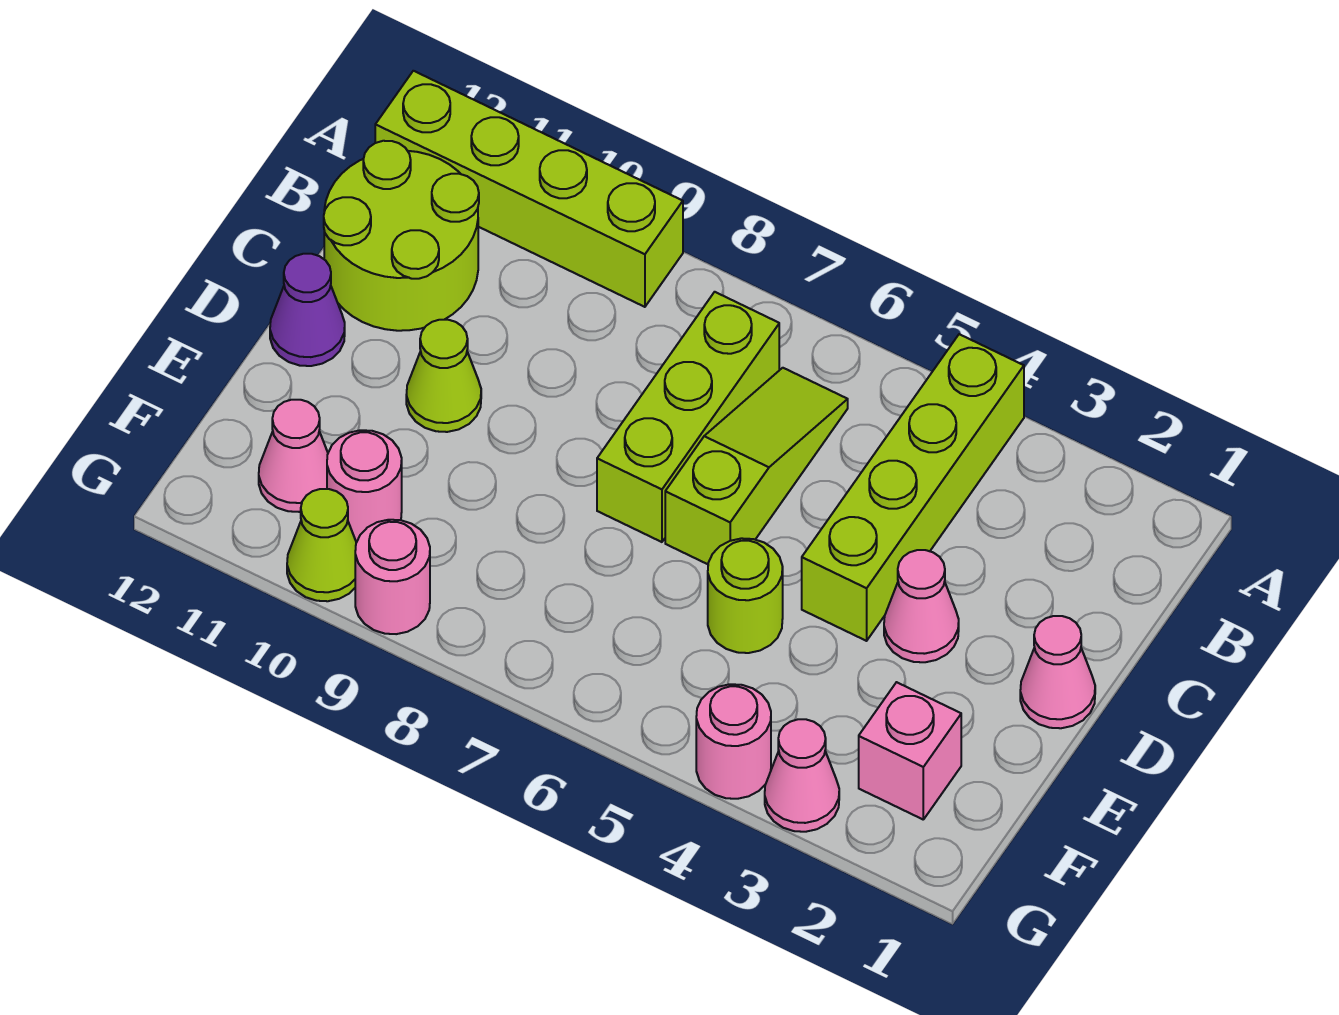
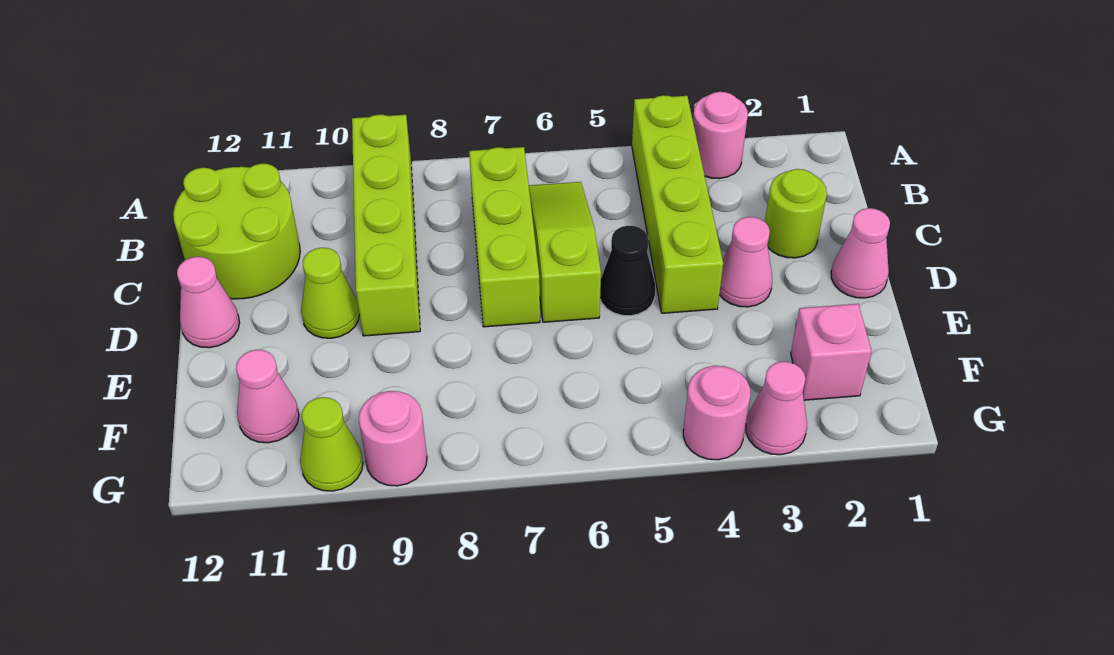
lime 1x4 brick [375,71,683,307] -> lime 1x4 brick turned to [352,115,420,336]
none -> black 1x1 cone [600,226,655,316]
purple 1x1 cone [270,254,345,366] -> pink 1x1 cone [177,257,240,348]
lime 1x1 round brick [708,538,783,653] -> lime 1x1 round brick moved to [765,169,827,258]
pink 1x1 round brick [327,430,402,542] -> pink 1x1 round brick moved to [693,92,748,179]

